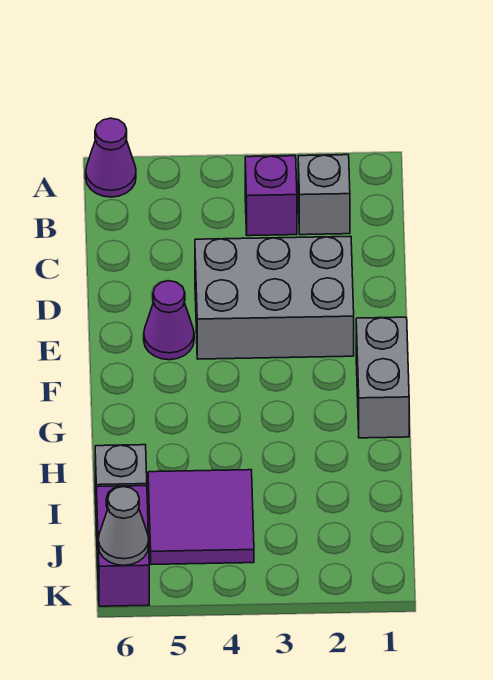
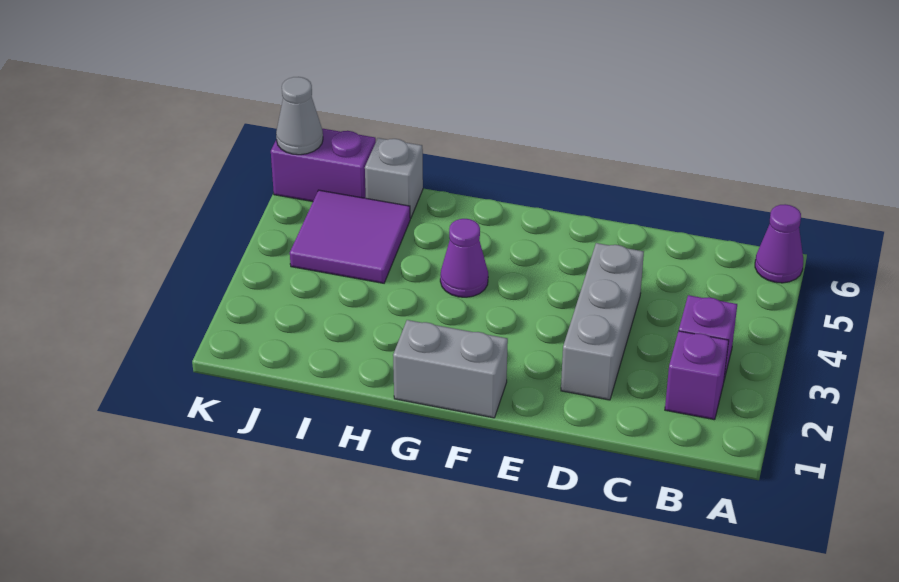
grey 1x1 brick [298,155,350,235] -> purple 1x1 brick [665,331,729,420]
grey 2x3 brick [195,236,354,359] -> grey 1x3 brick [561,243,644,400]
purple 1x1 cone [144,281,194,360] -> purple 1x1 cone moved to [440,219,488,297]

